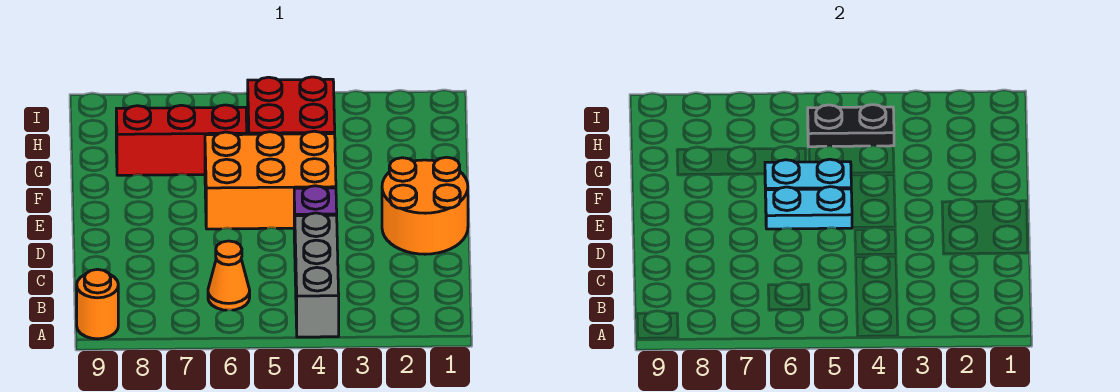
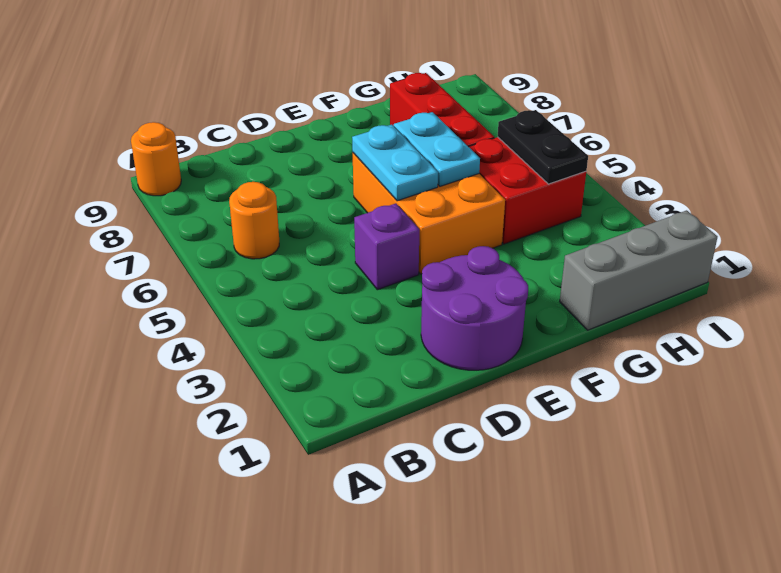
grey 1x3 brick [295,213,339,337] -> grey 1x3 brick moved to [560,210,717,330]
orange 1x1 cone [208,241,250,310] -> orange 1x1 round brick [229,182,279,259]
orange 2x2 round brick [382,157,468,254] -> purple 2x2 round brick [421,246,528,370]

